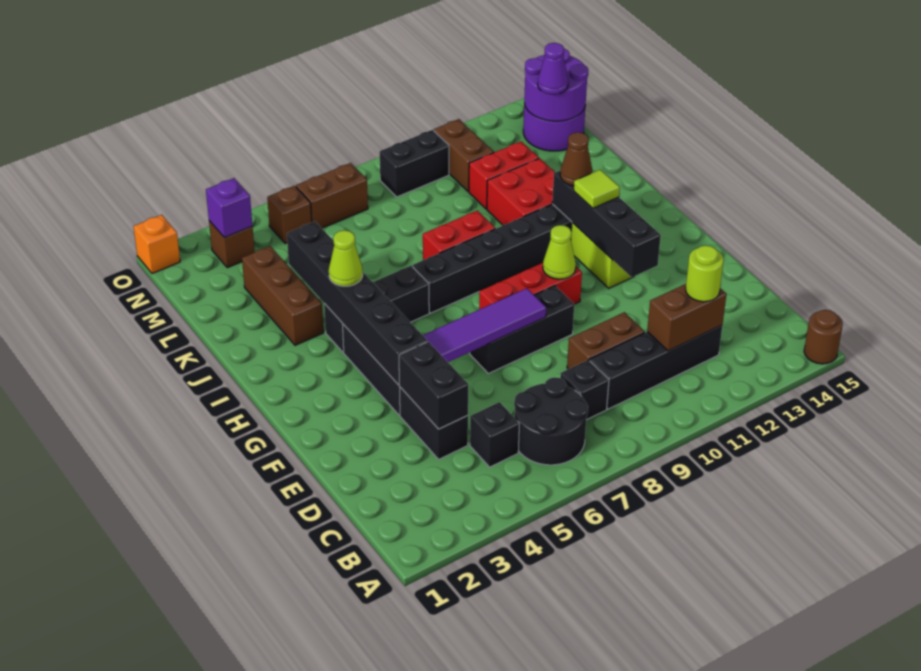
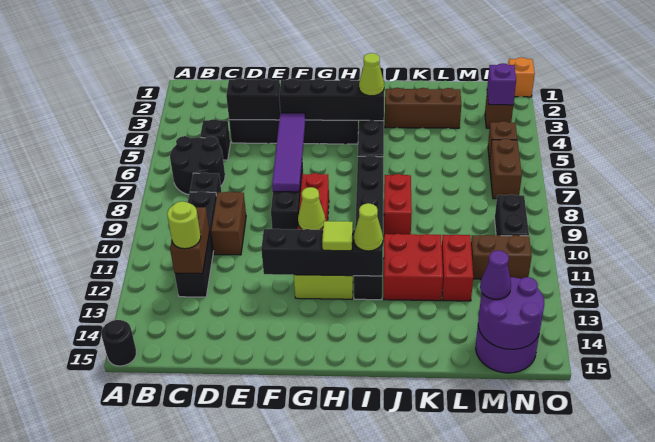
brown 1x1 round brick [804,310,843,364] -> black 1x1 round brick [101,320,136,366]
black 1x6 brick [287,222,427,385] -> black 1x4 brick [279,78,384,121]
brown 1x1 cone [560,132,593,186] -> lime 1x1 cone [354,203,383,251]

